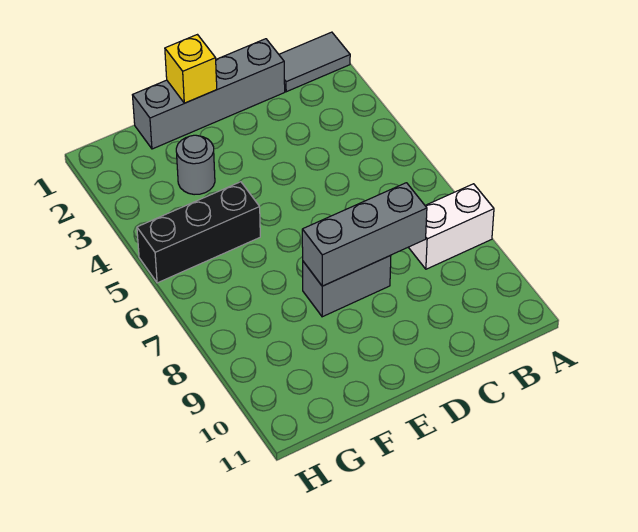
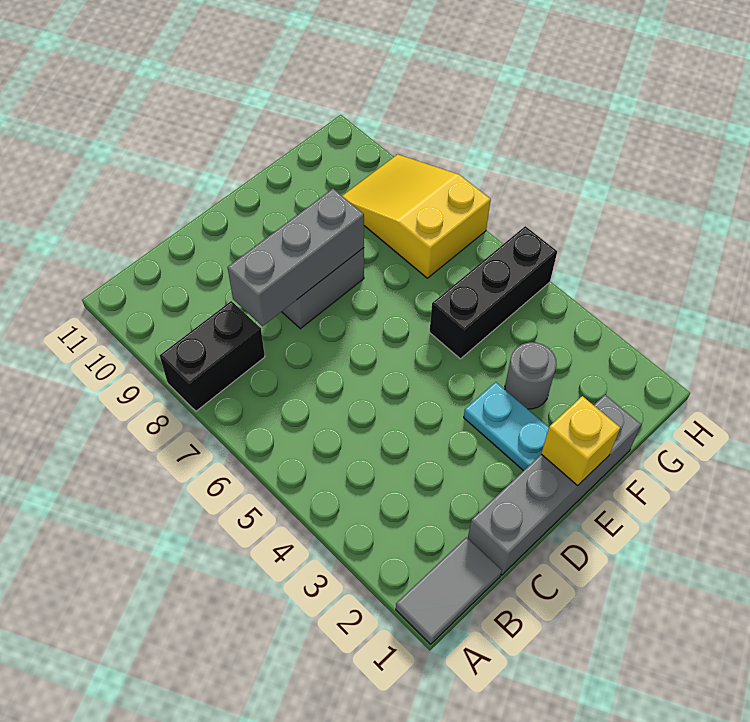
white 1x2 brick [409,184,494,269] -> black 1x2 brick [160,301,265,411]
none -> cyan 1x2 plate [464,382,549,471]
none -> yellow 2x3 slope [343,154,491,278]

